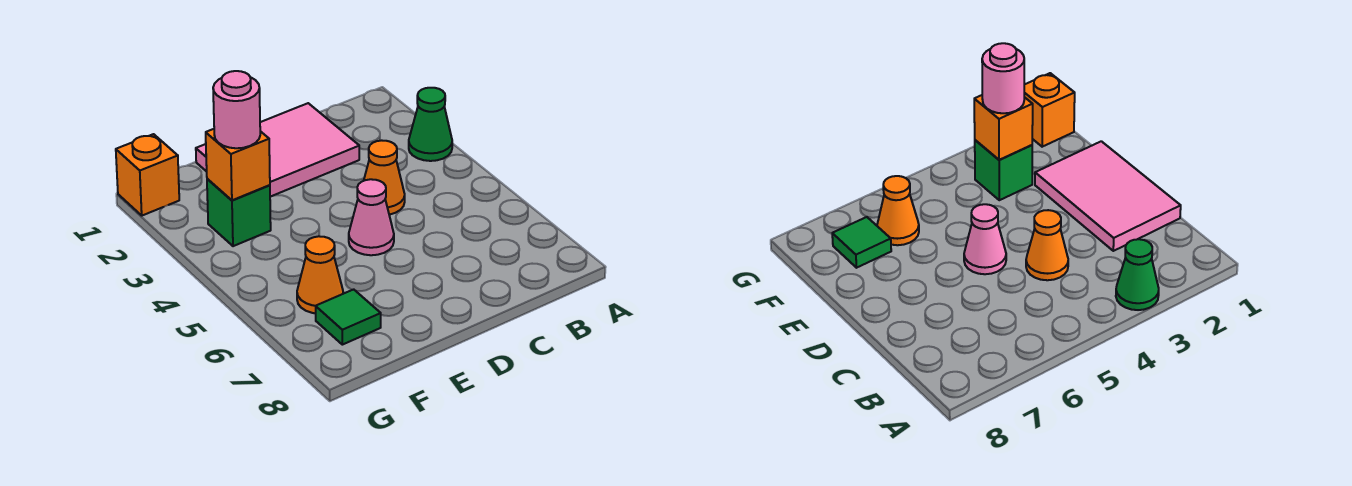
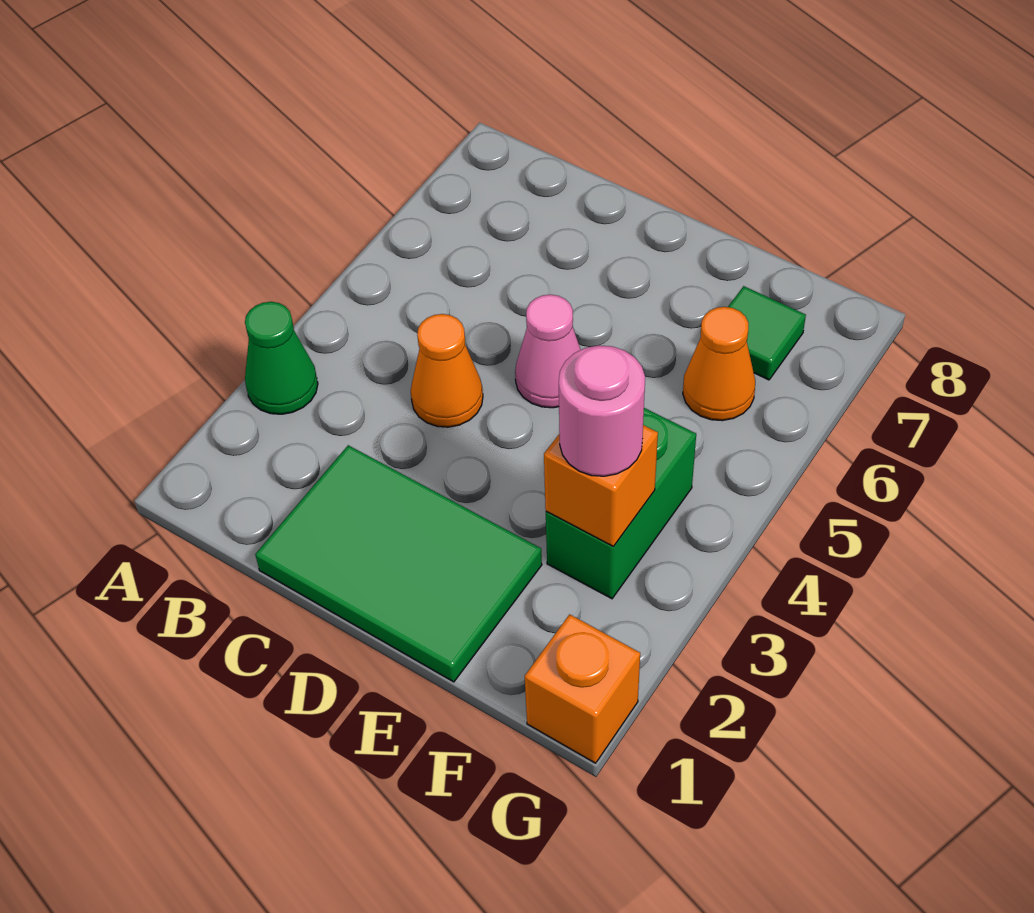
pink 2x3 tile [196,103,359,197] -> green 2x3 tile [255,445,542,682]
green 1x1 brick [207,179,271,246] -> green 1x2 brick [546,408,696,599]

